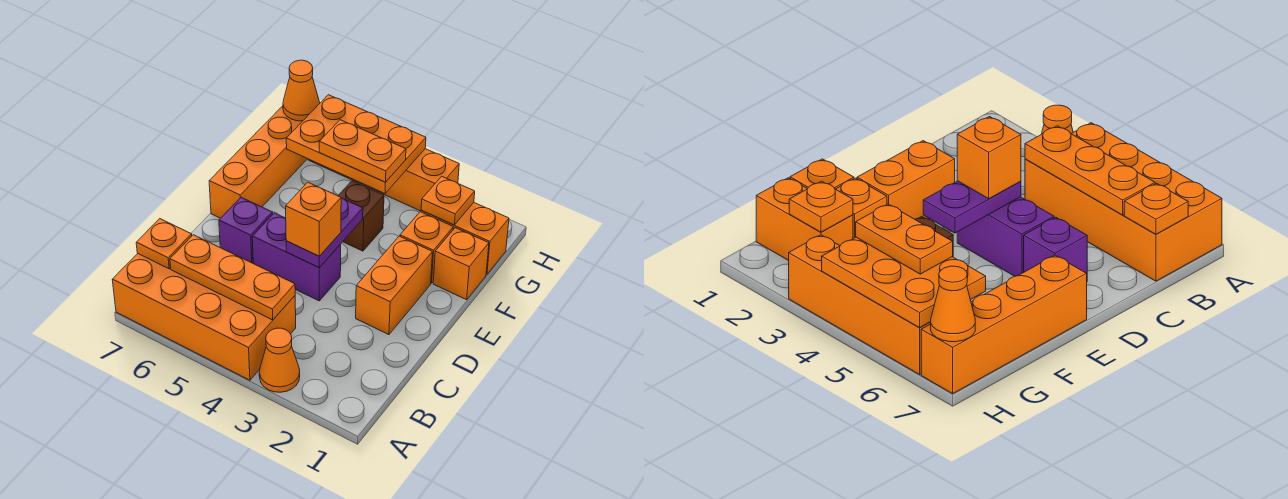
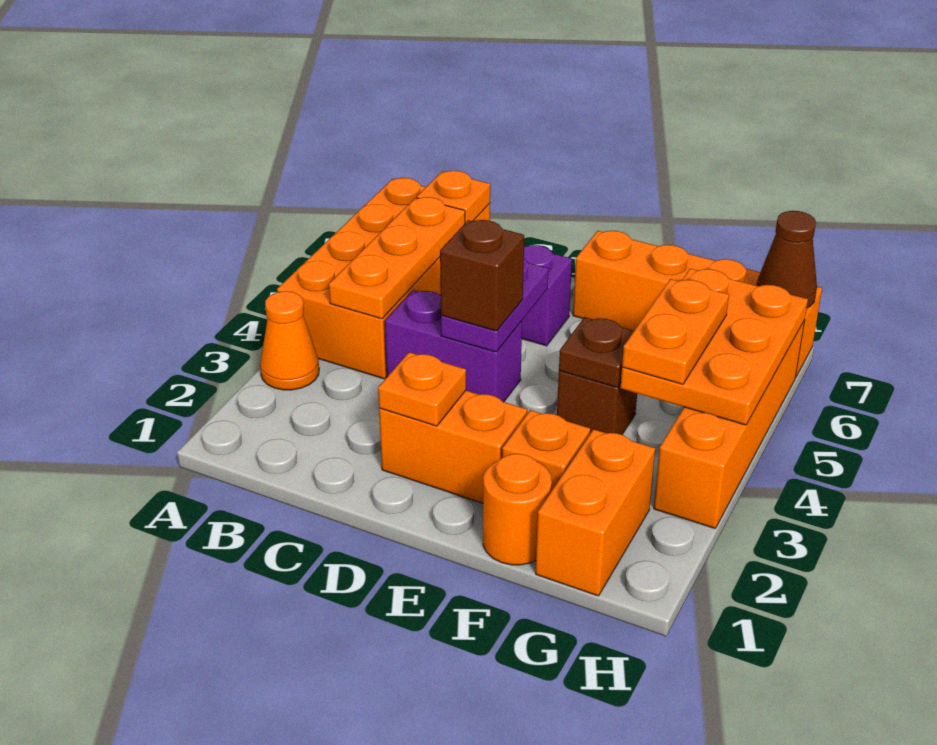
purple 1x2 brick [252,213,341,301] -> purple 1x2 brick turned to [385,290,522,402]
purple 1x2 plate [286,198,363,268] -> purple 1x2 plate turned to [441,259,549,352]
orange 1x1 brick [286,182,341,256] -> brown 1x1 brick [440,220,524,331]
orange 1x1 brick [433,228,489,300] -> orange 1x1 round brick [483,454,552,565]
none -> brown 1x1 plate [559,317,634,387]
orange 1x1 plate [421,176,475,225] -> orange 1x1 plate moved to [378,352,466,426]
orange 1x1 cone [283,60,320,121] -> brown 1x1 cone [757,211,817,308]

